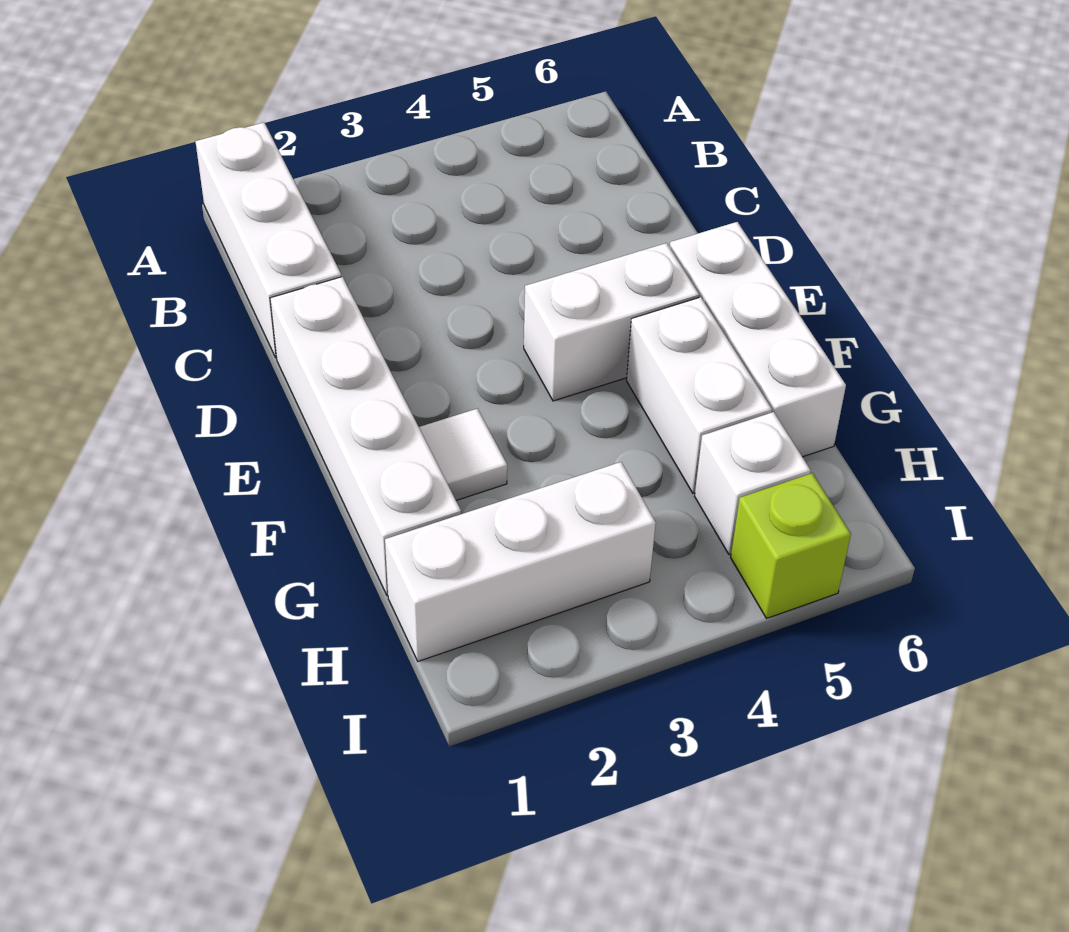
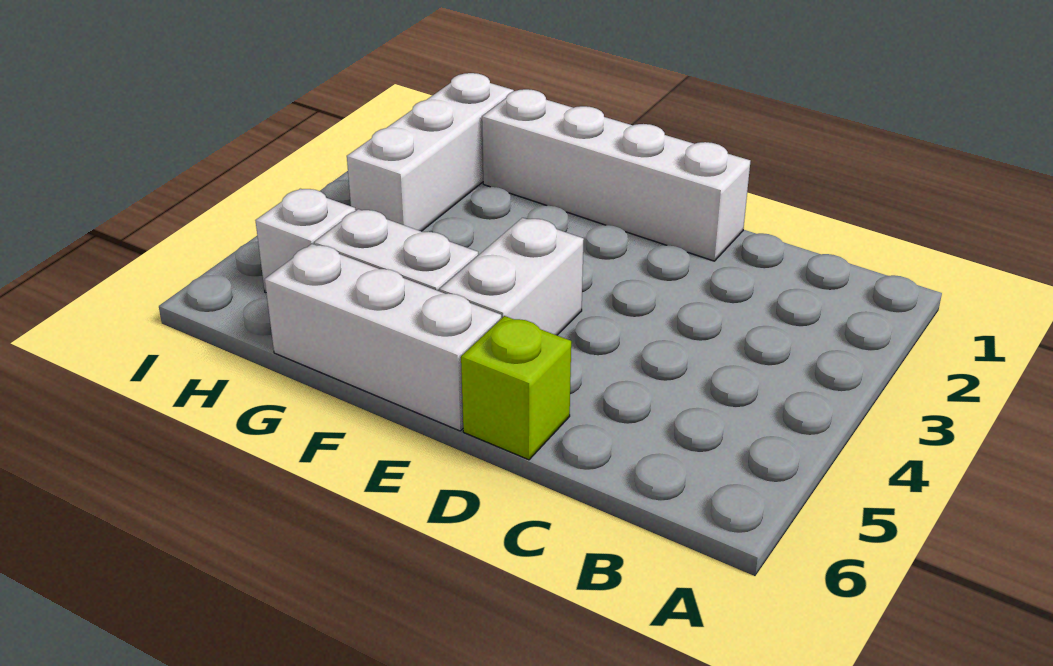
white 1x3 brick [195,123,341,358] -> none
white 1x1 tile [419,409,507,500] -> none
lime 1x1 brick [731,473,851,619] -> lime 1x1 brick moved to [461,316,571,460]

